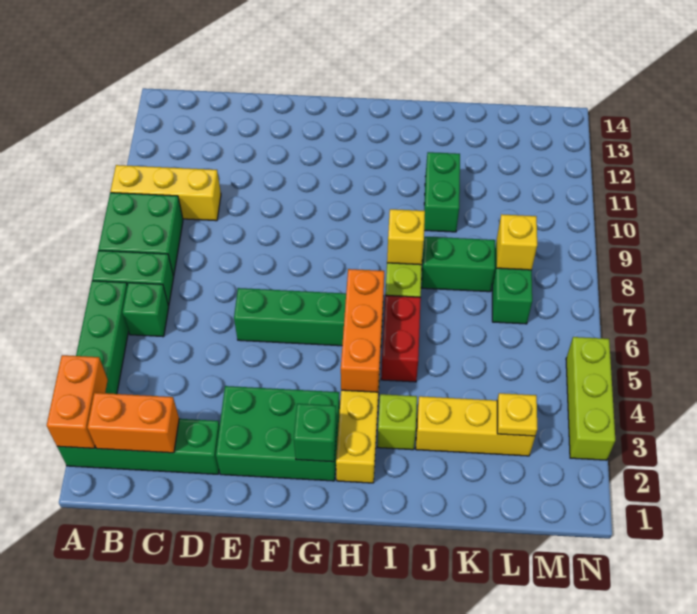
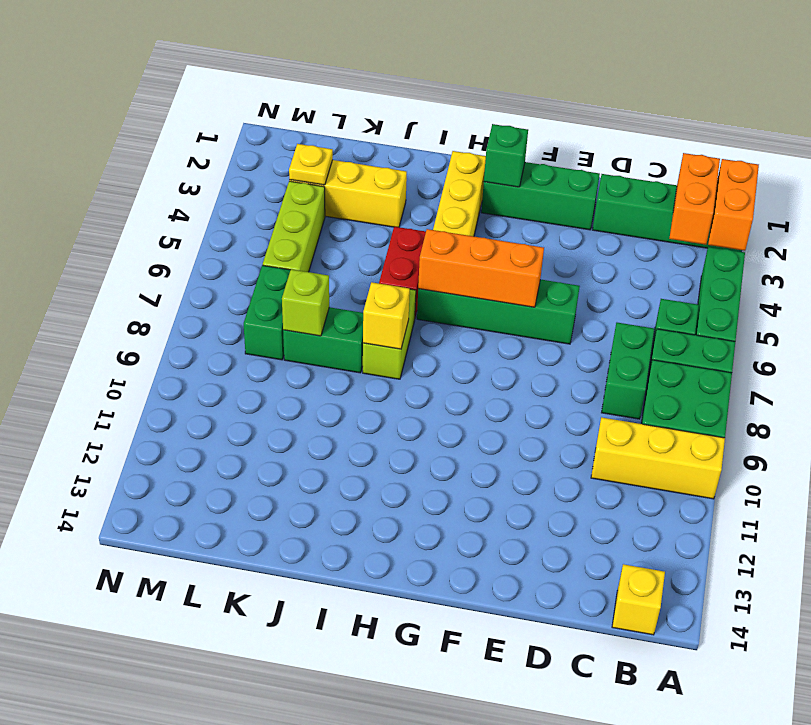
orange 1x2 brick [87,393,179,453] -> orange 1x2 brick turned to [669,153,720,245]
green 2x3 brick [216,386,340,481] -> green 1x3 brick [481,162,600,230]
orange 1x3 brick [341,269,384,392] -> orange 1x3 brick turned to [418,229,544,307]
lime 1x1 brick [377,394,417,450] -> lime 1x1 brick moved to [282,269,329,336]
green 1x2 brick [424,152,460,232] -> green 1x2 brick moved to [602,323,654,419]
yellow 1x1 brick [497,214,537,270] -> yellow 1x1 brick moved to [612,564,665,635]
lime 1x3 brick [566,337,615,460] -> lime 1x3 brick moved to [263,181,325,272]

